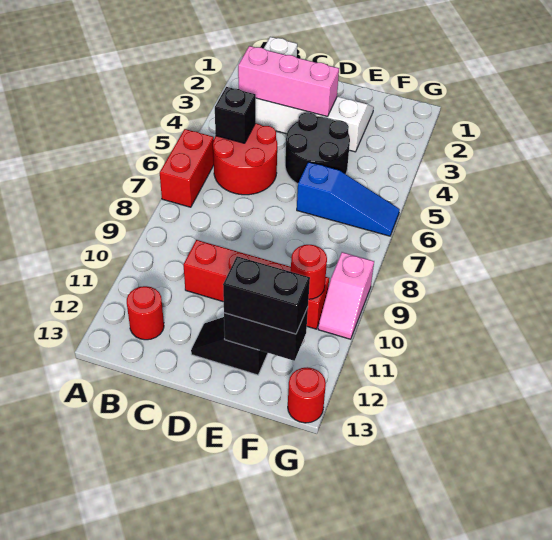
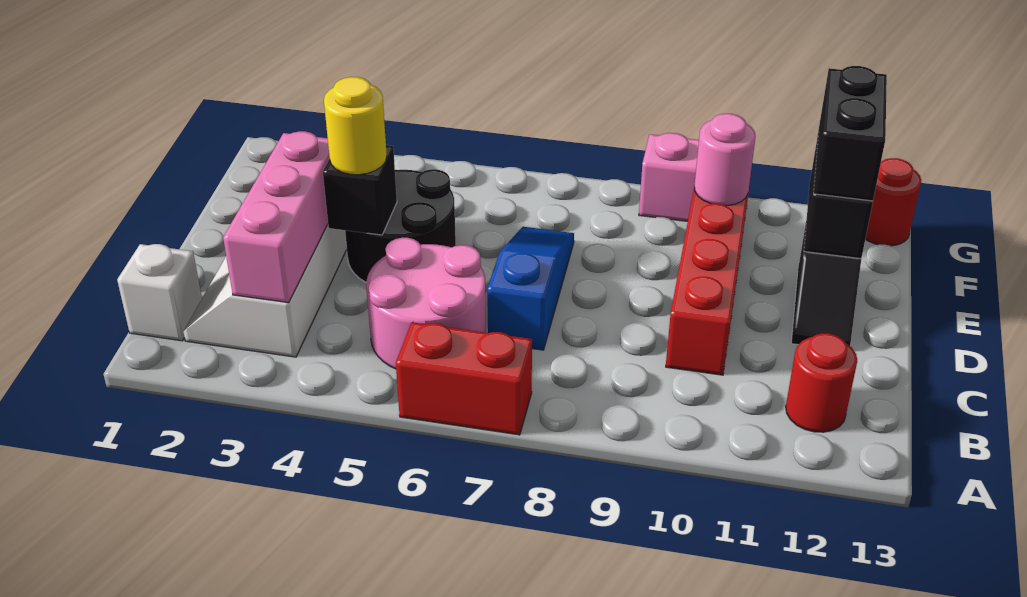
red 2x2 round brick [213,123,277,195] -> pink 2x2 round brick [366,238,486,369]
black 1x1 brick [215,87,256,143] -> black 1x1 brick moved to [323,145,397,235]
none -> yellow 1x1 round brick [324,77,387,175]
blue 1x3 slope [297,162,400,236] -> blue 1x3 slope moved to [487,227,574,350]
red 1x1 round brick [291,245,327,299] -> pink 1x1 round brick [694,114,756,205]

